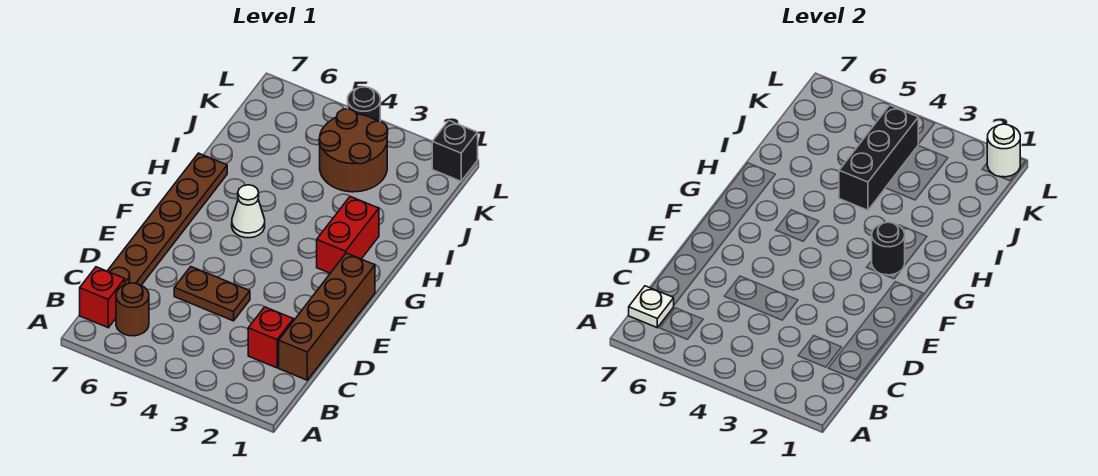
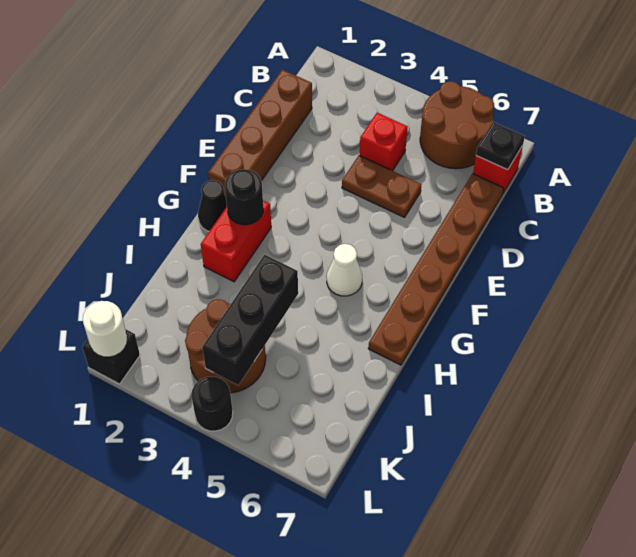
brown 1x1 round brick [116,283,149,336] -> brown 2x2 round brick [420,81,494,169]
white 1x1 plate [629,286,674,328] -> black 1x1 plate [476,122,525,170]
red 1x1 brick [248,307,293,368] -> red 1x1 brick moved to [360,113,408,171]
none -> black 1x1 cone [198,180,227,231]

